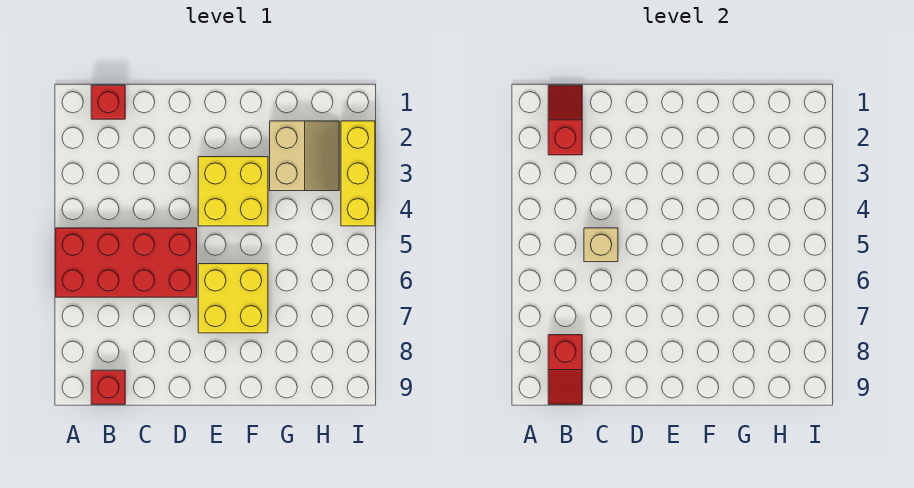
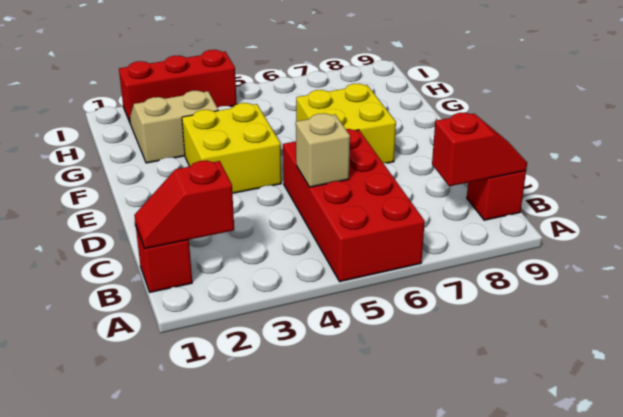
yellow 1x3 brick [341,121,375,226] -> red 1x3 brick [119,50,237,122]

